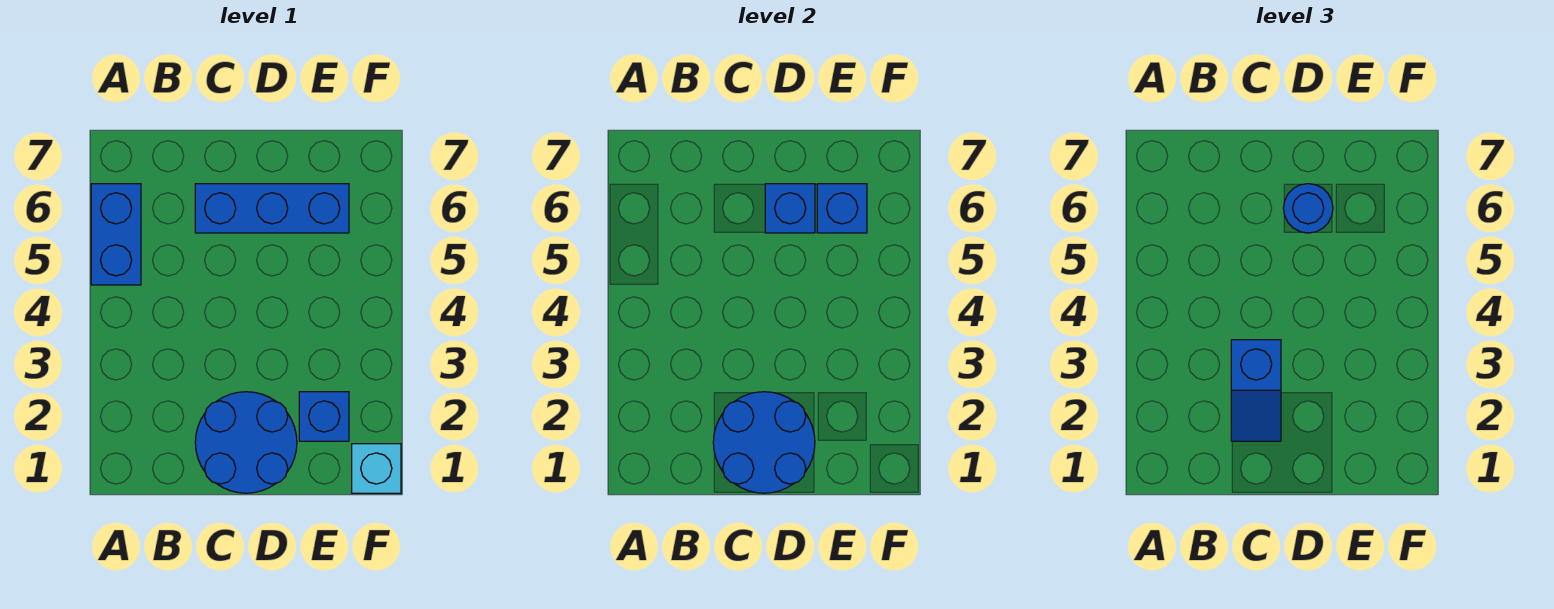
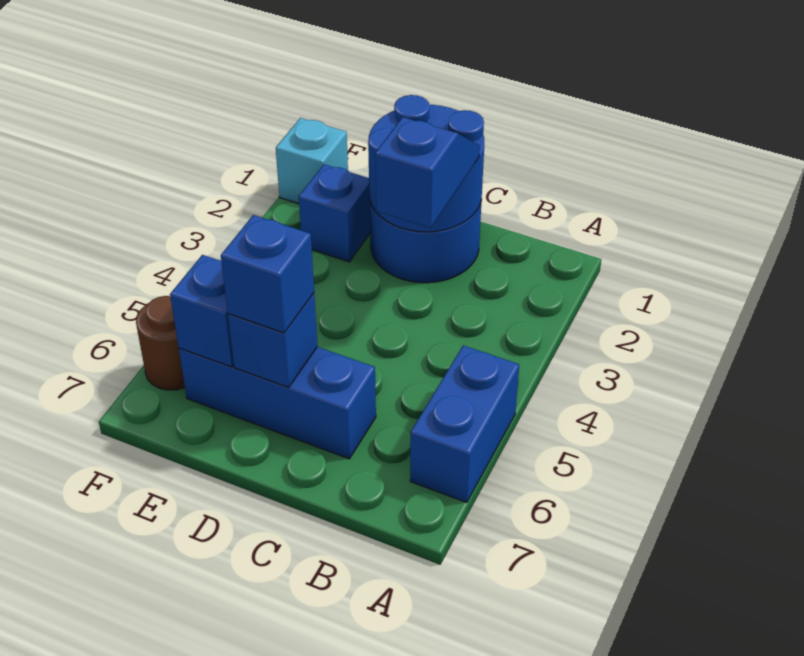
blue 1x1 round brick [1283,184,1333,233] -> blue 1x1 brick [221,215,314,333]
none -> brown 1x1 round brick [136,296,185,390]

